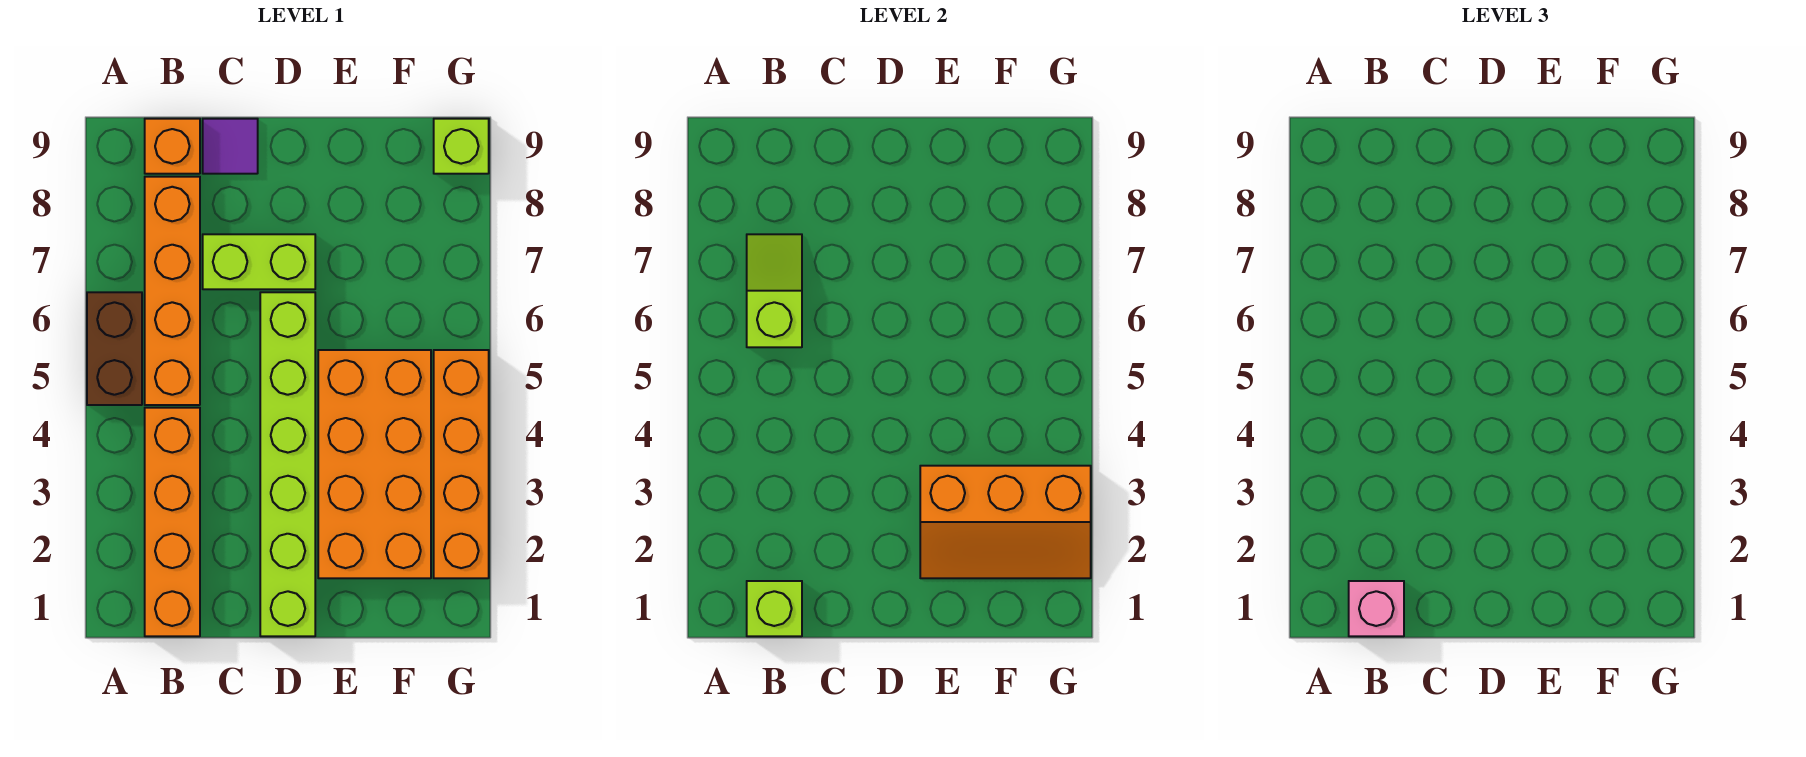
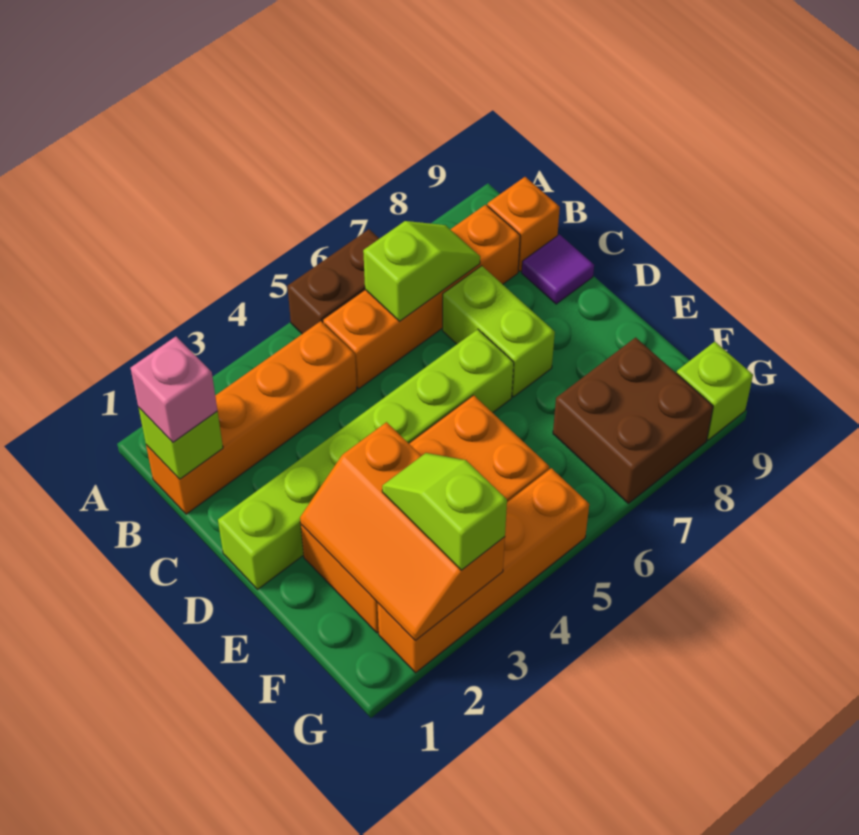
none -> lime 1x2 slope [382,453,507,570]
none -> brown 2x2 brick [553,337,713,503]

